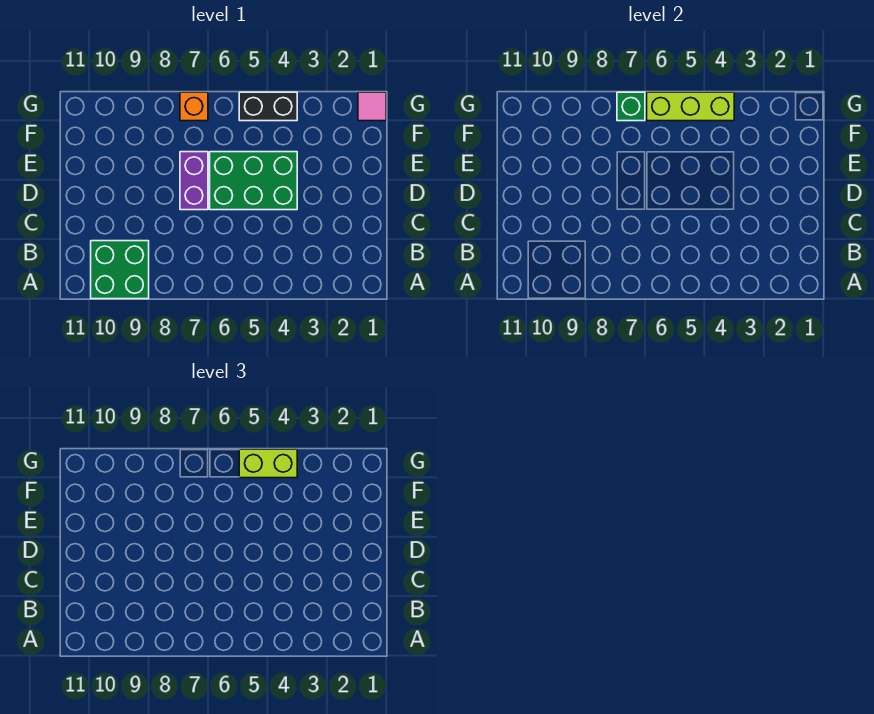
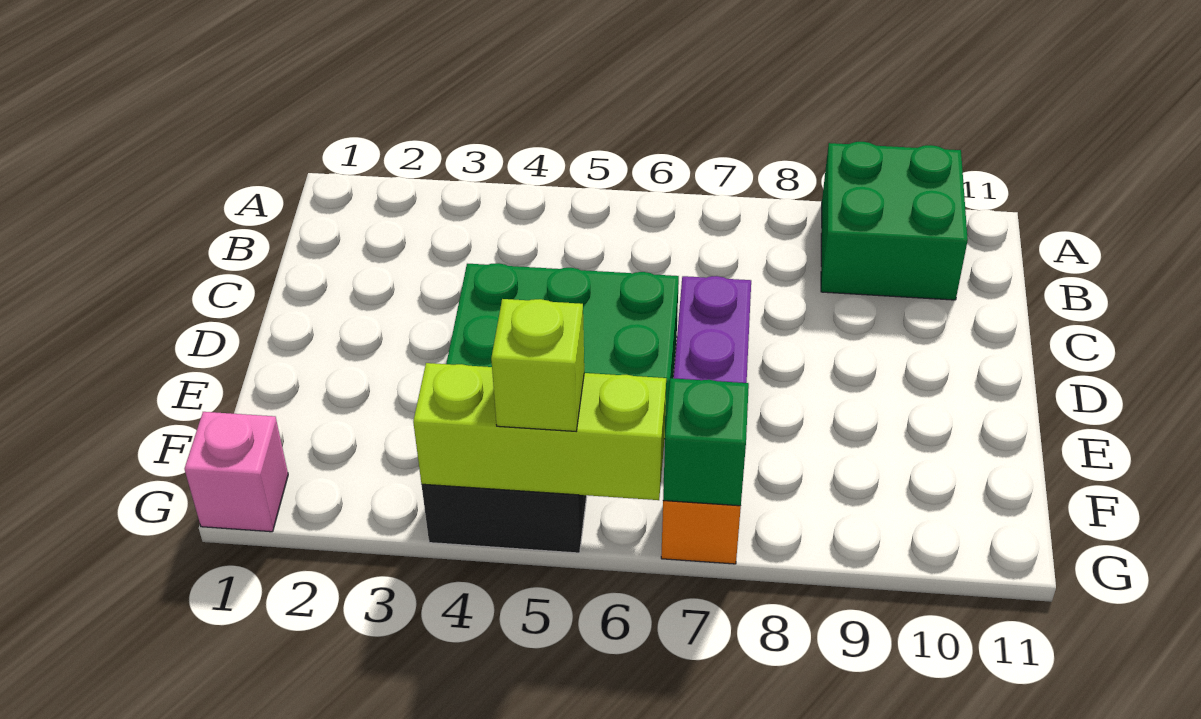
pink 1x1 tile [358,92,386,121] -> pink 1x1 brick [184,412,288,532]
lime 1x2 brick [239,449,297,478] -> lime 1x1 brick [491,299,584,431]

